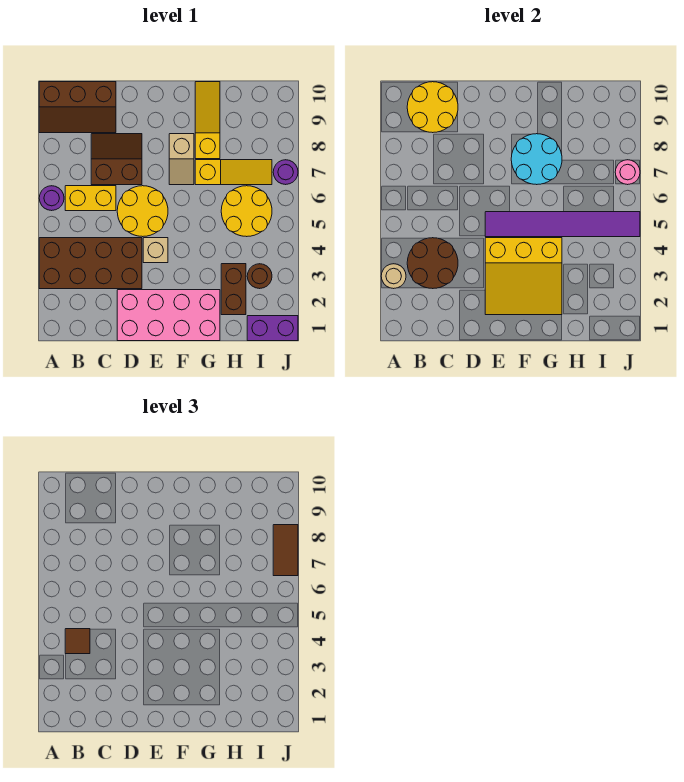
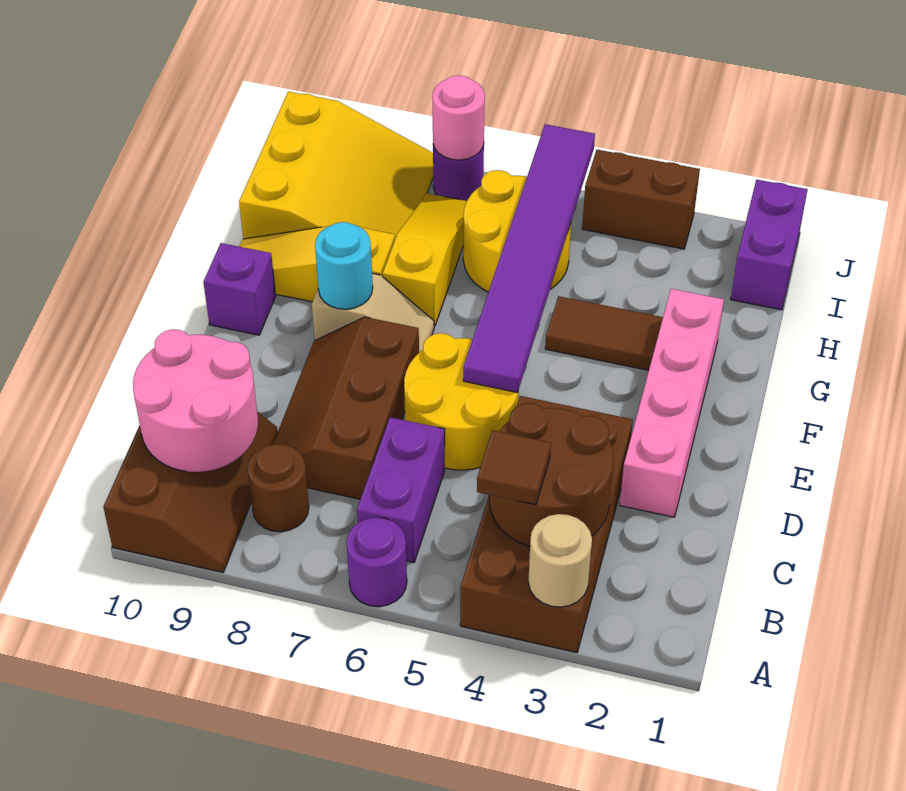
yellow 1x2 brick [65,186,116,211] -> purple 1x2 brick [357,417,445,562]
yellow 2x2 round brick [407,82,458,133] -> pink 2x2 round brick [133,329,258,472]
brown 2x2 slope [91,134,142,185] -> brown 2x3 slope [273,317,419,499]
pink 2x4 brick [117,290,220,341] -> pink 1x4 brick [620,289,724,517]
yellow 3x3 slope [485,238,562,315] -> yellow 3x3 slope moved to [239,91,433,239]
tan 1x1 brick [143,238,168,263] -> none
cyan 2x2 round brick [511,134,562,185] -> cyan 1x1 round brick [315,222,373,309]
none -> purple 1x1 brick [203,243,276,335]
brown 1x2 brick [221,264,246,315] -> brown 1x2 brick moved to [582,150,700,249]
brown 1x1 round brick [247,264,272,289] -> brown 1x1 round brick moved to [247,444,309,532]
brown 1x2 tile [273,525,298,576] -> brown 1x2 tile moved to [545,296,663,370]

